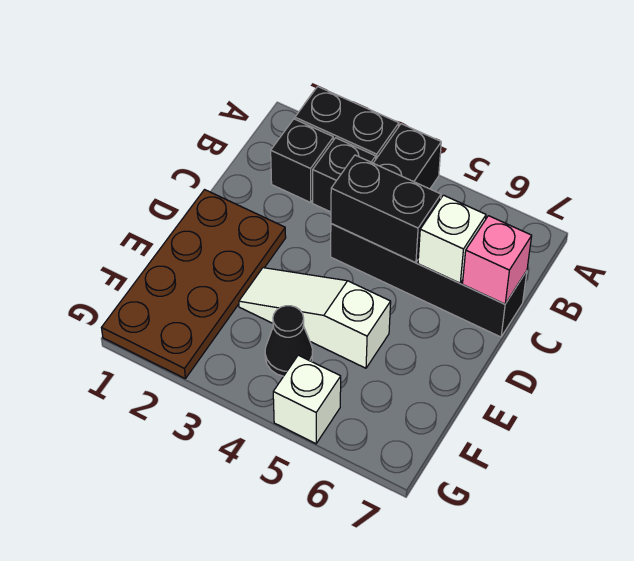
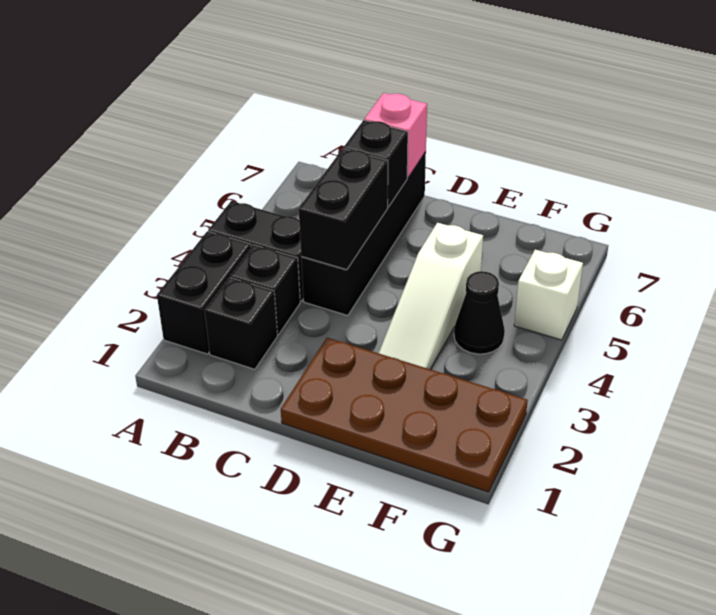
white 1x1 brick [418,195,486,283] -> black 1x1 brick [344,120,408,207]

